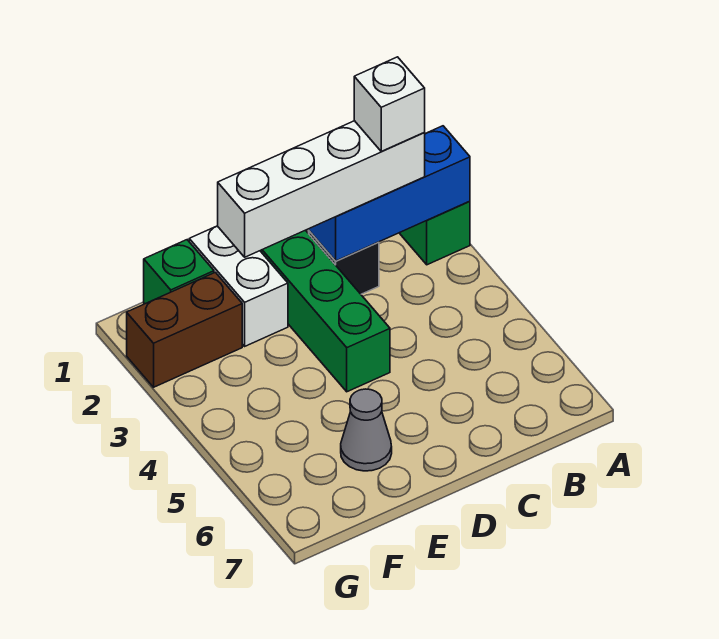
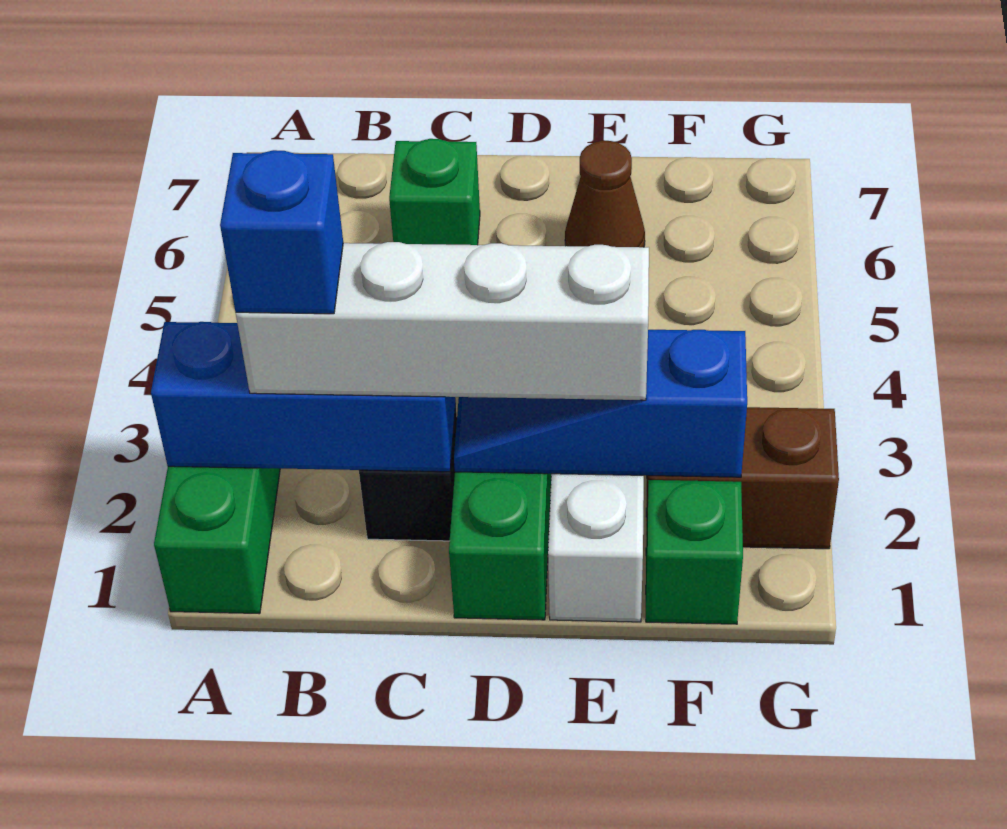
white 1x1 brick [354,57,425,151] -> blue 1x1 brick [220,150,343,314]
none -> green 1x1 brick [389,139,480,245]
none -> blue 1x3 slope [454,330,747,477]
grey 1x1 cone [341,389,392,471] -> brown 1x1 cone [565,141,645,247]

